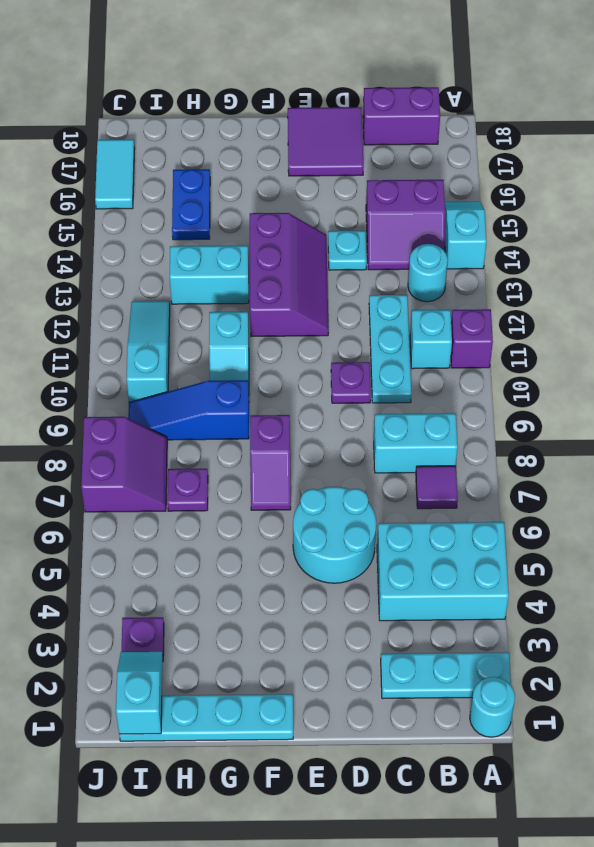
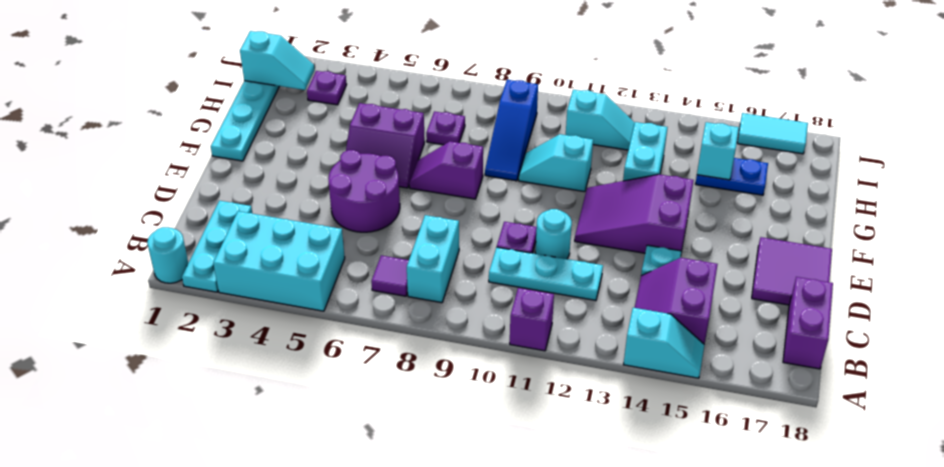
cyan 2x3 brick [377,522,509,621] -> cyan 2x3 brick turned to [213,211,345,311]
cyan 1x1 brick [410,310,452,369] -> cyan 1x1 brick moved to [697,122,739,180]
cyan 1x1 round brick [408,244,448,302] -> cyan 1x1 round brick moved to [535,209,572,259]
cyan 2x2 round brick [293,487,376,583] -> purple 2x2 round brick [328,150,400,232]
purple 2x3 slope [250,213,329,337] -> purple 2x3 slope turned to [575,174,694,253]
blue 1x3 slope [128,380,249,440] -> blue 1x3 slope turned to [485,80,538,181]
purple 2x2 slope [81,417,167,512] -> purple 2x2 slope moved to [346,103,425,188]
cyan 1x3 slope [127,301,170,402] -> cyan 1x2 slope [566,90,635,150]

